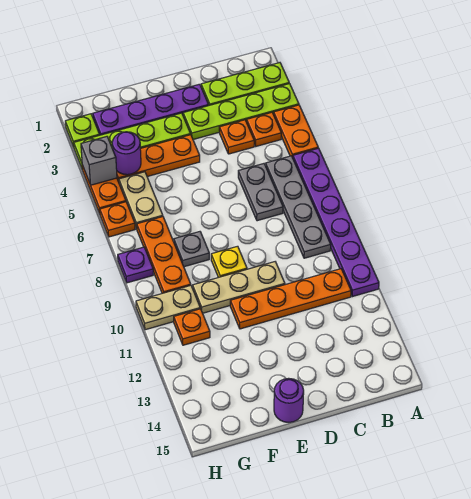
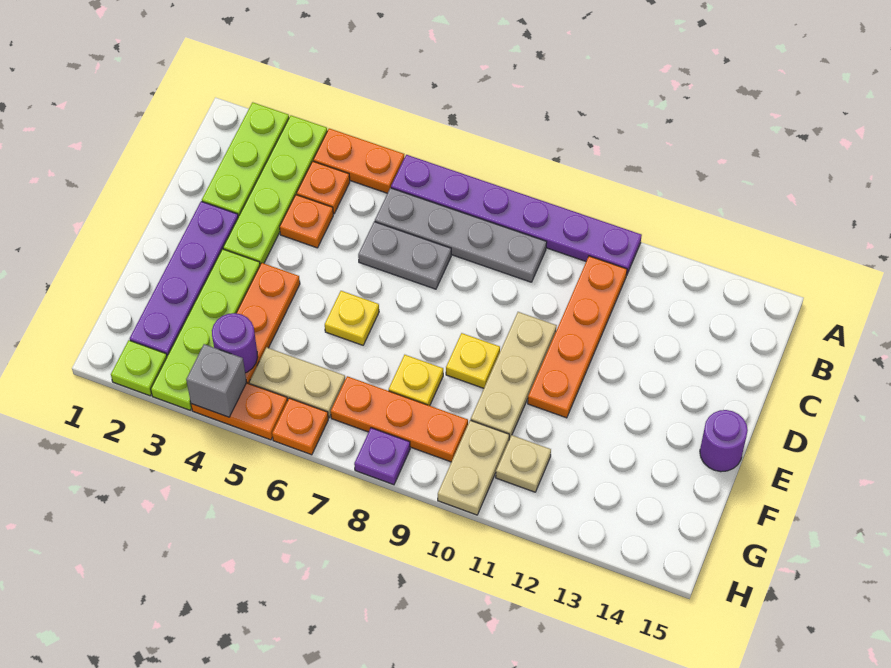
none -> yellow 1x1 plate [325,291,379,345]
grey 1x1 plate [174,232,209,267] -> yellow 1x1 plate [389,355,443,406]
orange 1x1 plate [174,309,210,345] -> tan 1x1 plate [496,435,551,492]

